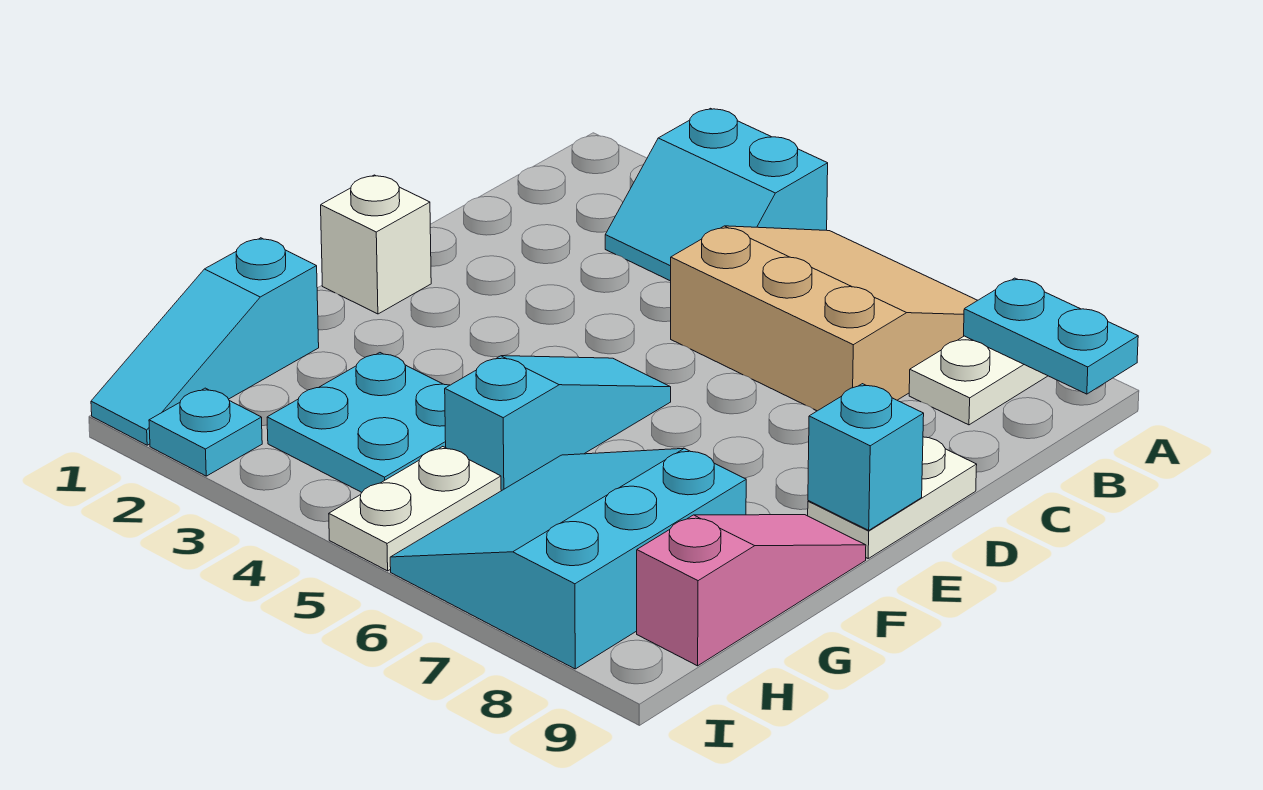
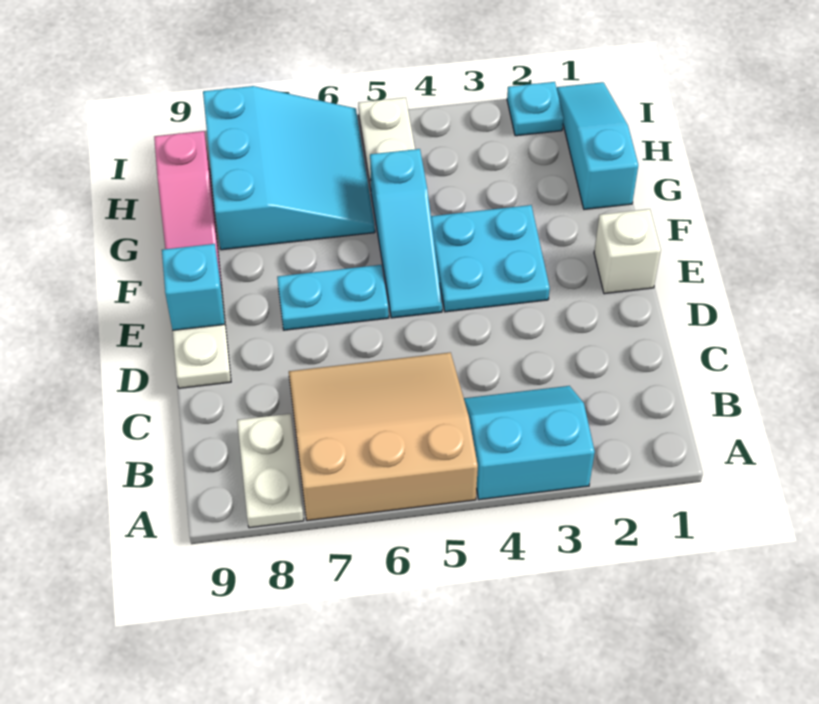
tan 3x3 slope [671,226,978,411] -> tan 3x3 slope turned to [289,352,478,521]
cyan 1x2 plate [964,278,1138,394] -> cyan 1x2 plate moved to [277,265,389,330]
cyan 2x2 plate [267,353,450,492] -> cyan 2x2 plate moved to [431,205,550,312]

